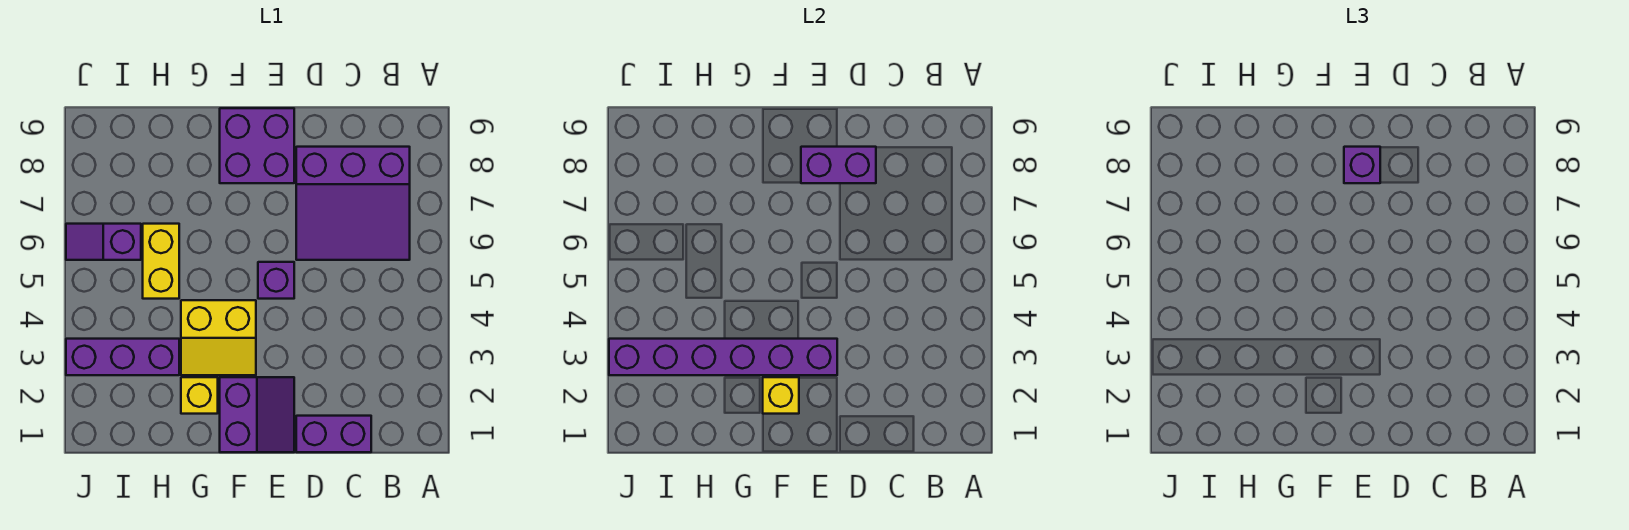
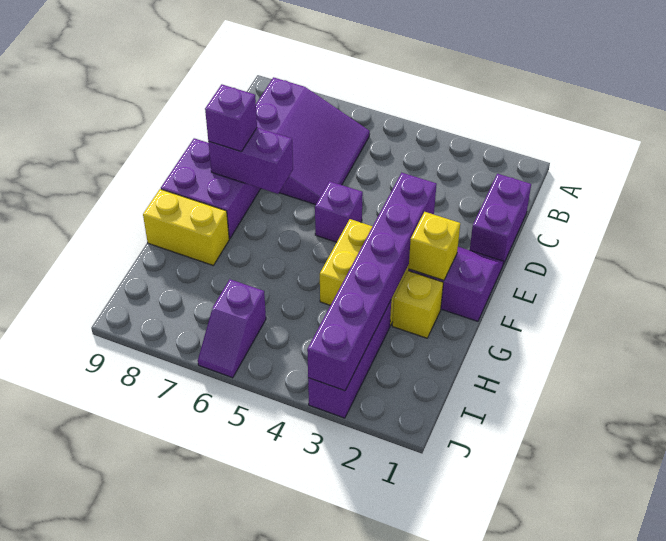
purple 1x2 brick [801,147,876,183] -> purple 1x2 brick turned to [208,128,293,194]
yellow 1x2 brick [143,224,179,299] -> yellow 1x2 brick moved to [143,189,229,266]

